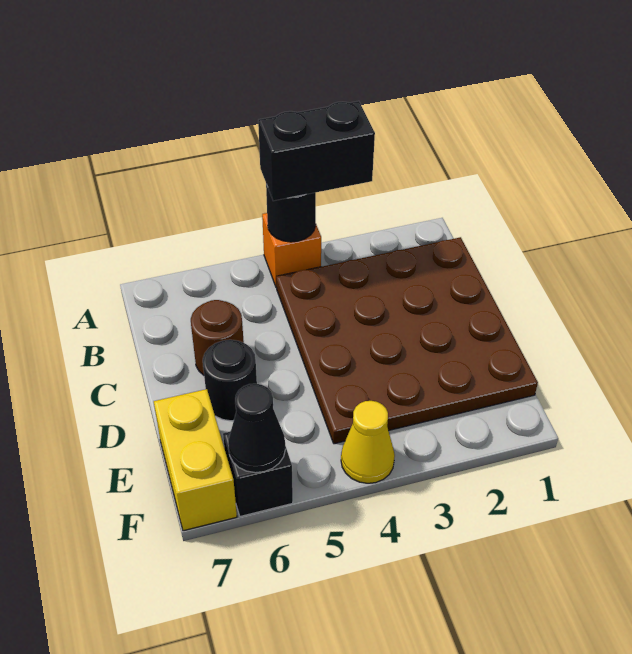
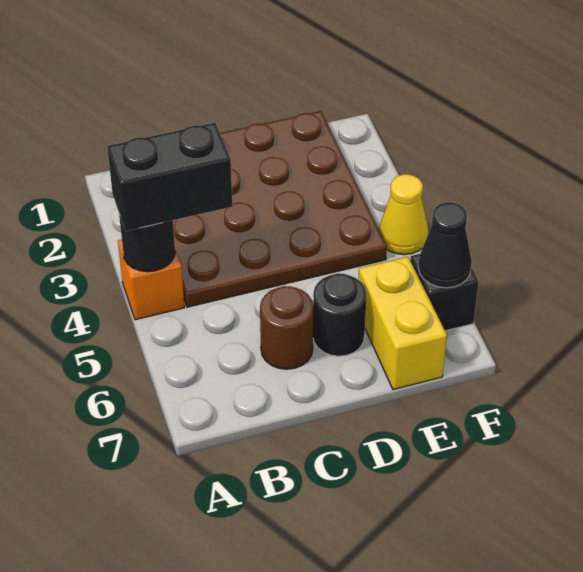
black 1x2 brick [258,101,375,201] -> black 1x2 brick turned to [107,123,232,231]
yellow 1x2 brick [154,389,237,531] -> yellow 1x2 brick turned to [358,257,447,390]

